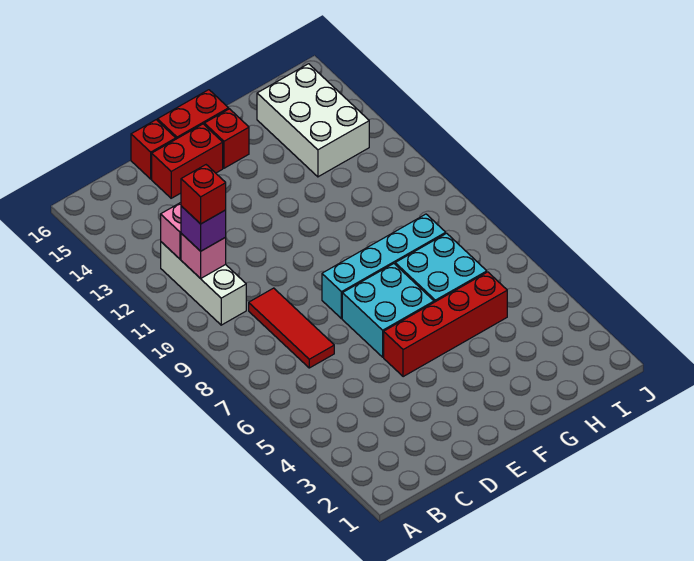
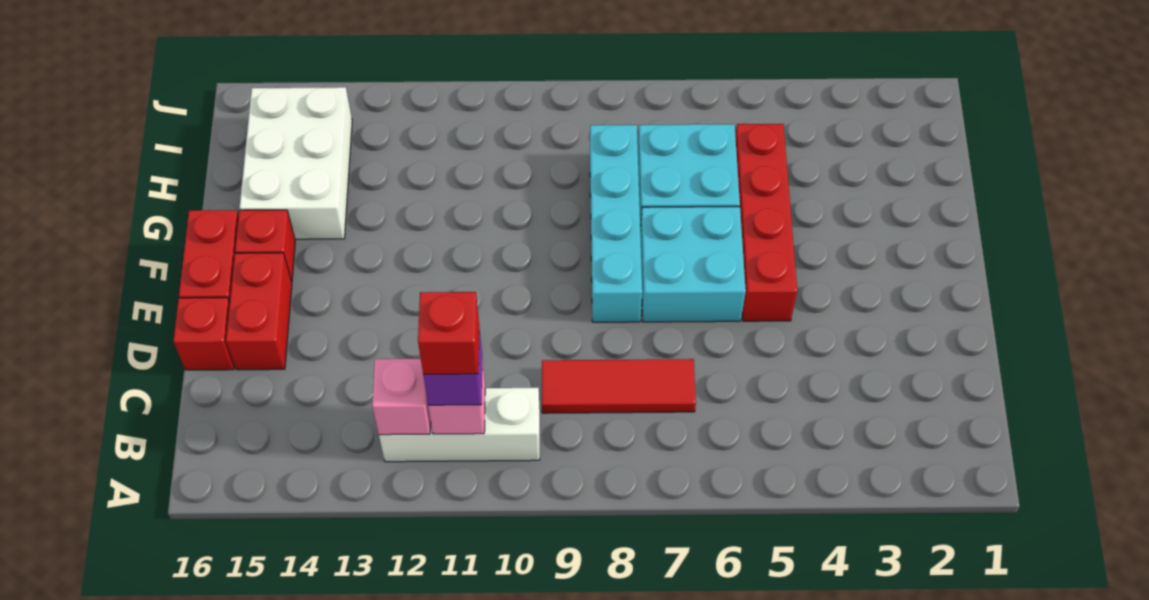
white 2x3 brick [257,64,369,177] -> white 2x3 brick turned to [240,87,352,239]

